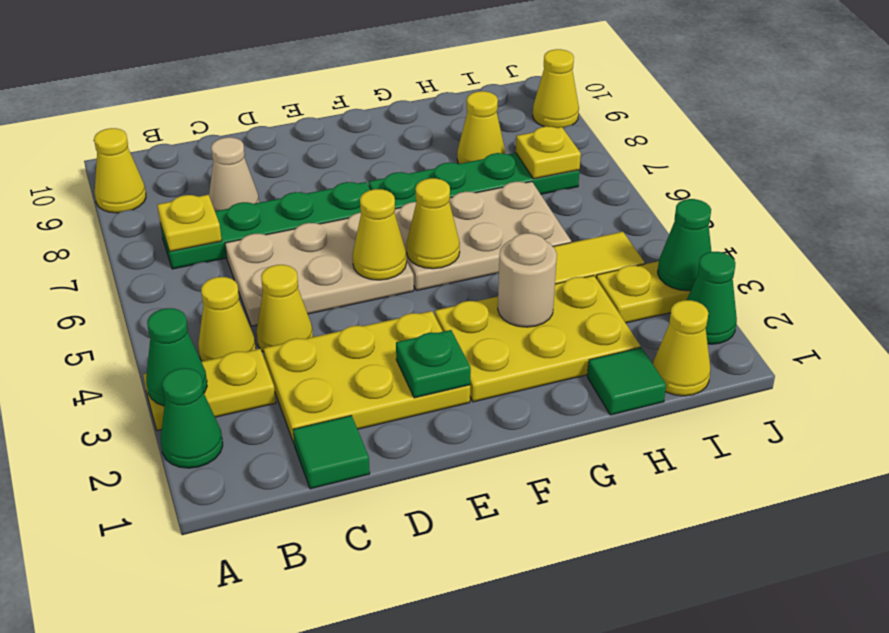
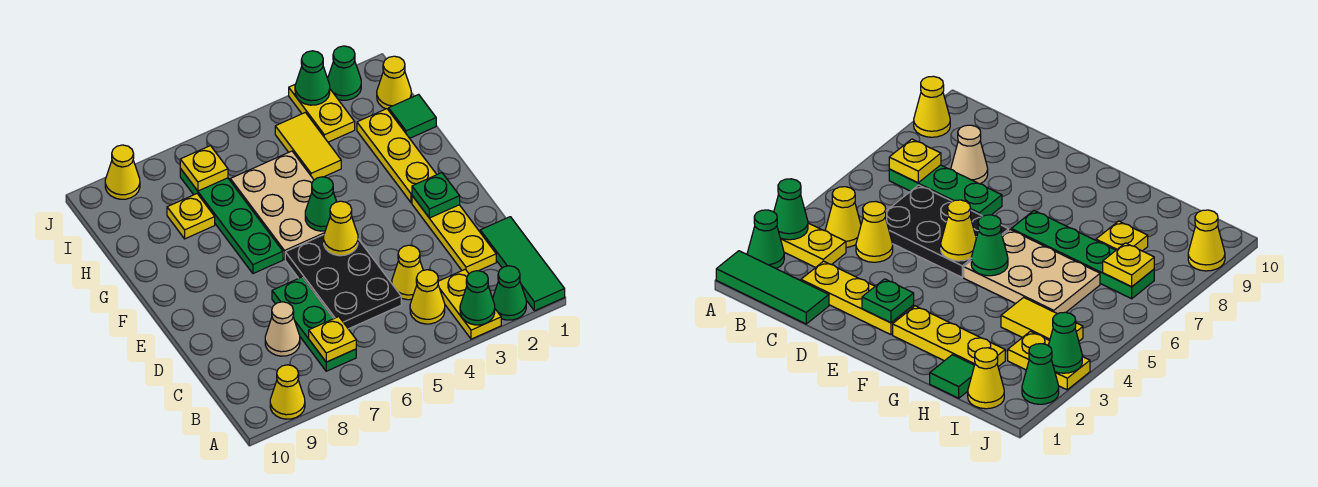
green 1x4 plate [160,182,370,269] -> green 1x3 plate [272,277,356,371]
green 1x1 tile [293,416,370,489] -> green 1x3 tile [480,217,565,311]
yellow 2x3 plate [263,311,470,443] -> yellow 1x3 plate [412,196,496,274]
tan 2x3 plate [225,212,414,326] -> black 2x3 plate [285,235,401,329]
yellow 2x3 plate [435,276,640,402] -> yellow 1x3 plate [357,109,437,203]
yellow 1x1 cone [406,178,460,269] -> green 1x1 cone [305,177,337,231]
tan 1x1 round brick [498,233,557,327] -> none
yellow 1x1 cone [457,91,505,164] -> yellow 1x1 plate [167,194,215,239]

